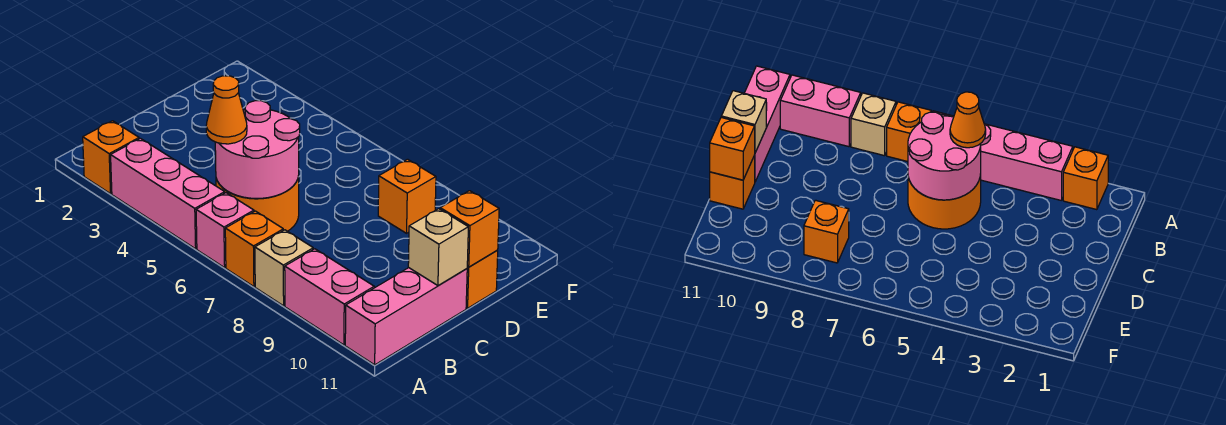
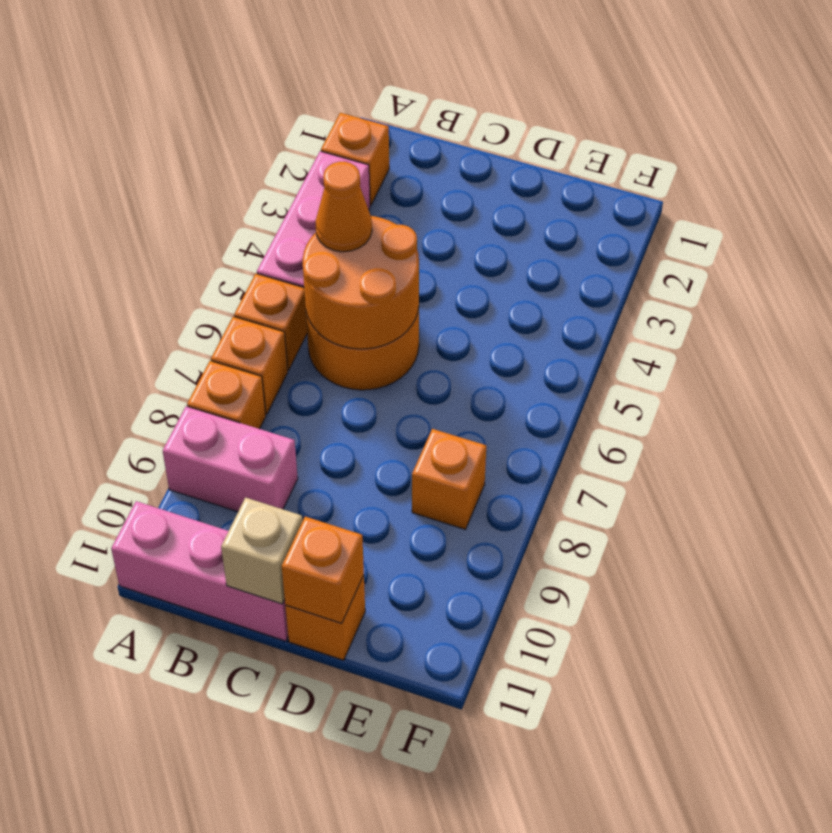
pink 1x1 brick [196,193,254,268] -> orange 1x1 brick [234,274,307,370]
tan 1x1 brick [255,230,313,306] -> orange 1x1 brick [187,361,266,429]
pink 1x2 brick [285,249,374,345] -> pink 1x2 brick turned to [163,406,298,512]
pink 2x2 round brick [215,101,300,198] -> orange 2x2 round brick [303,216,419,349]

